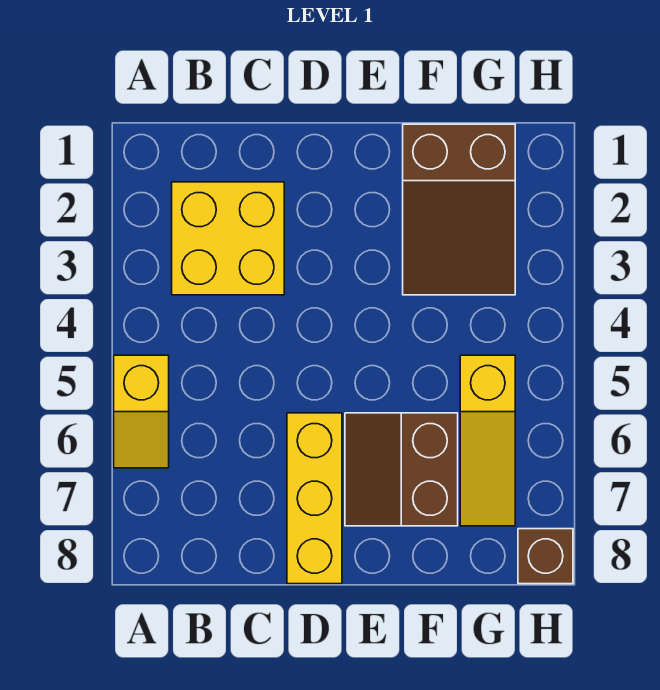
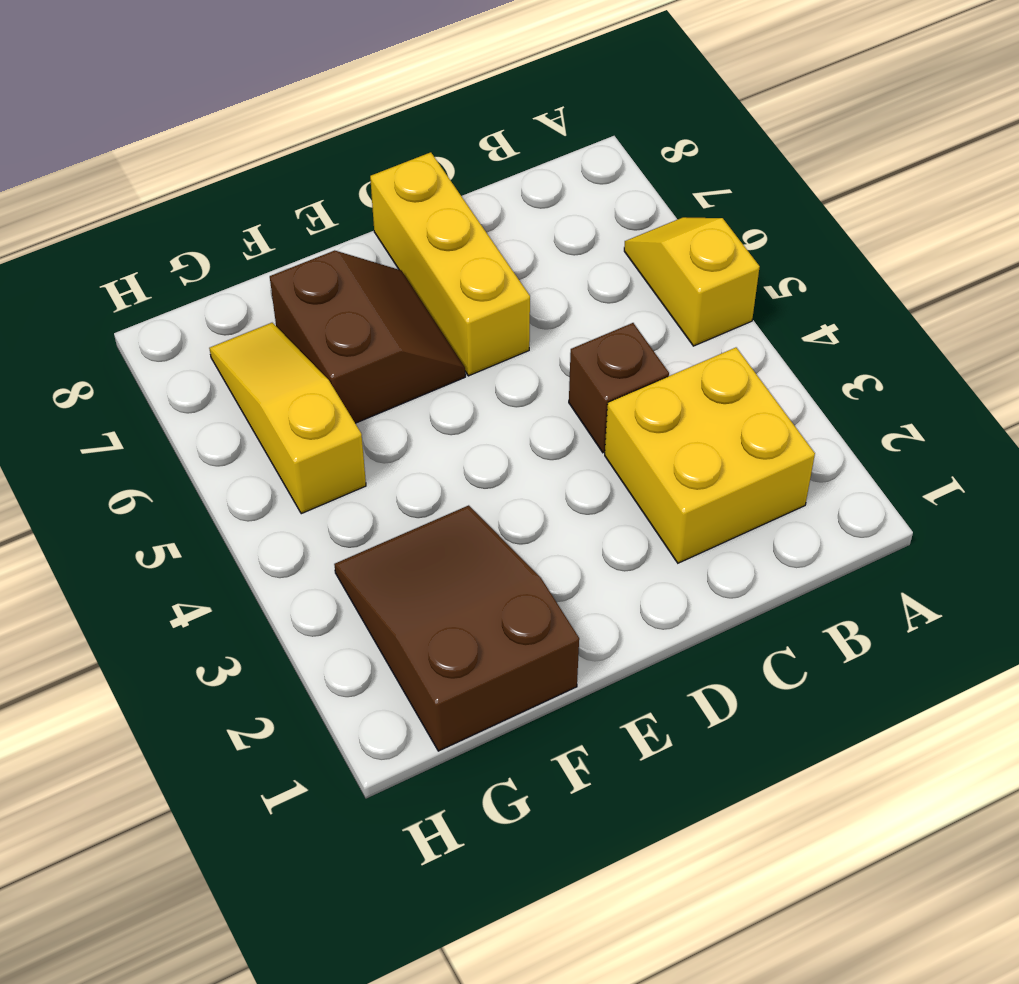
brown 1x1 brick [518,529,573,584] -> brown 1x1 brick moved to [569,323,669,453]

